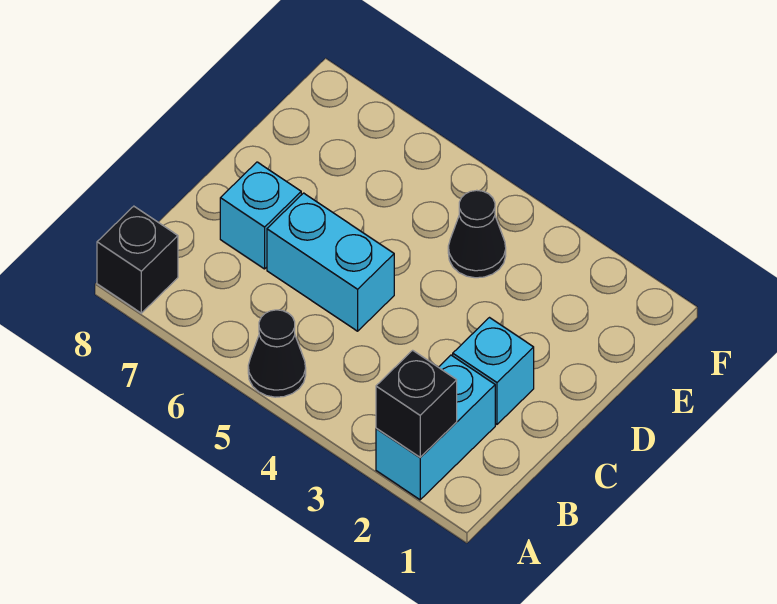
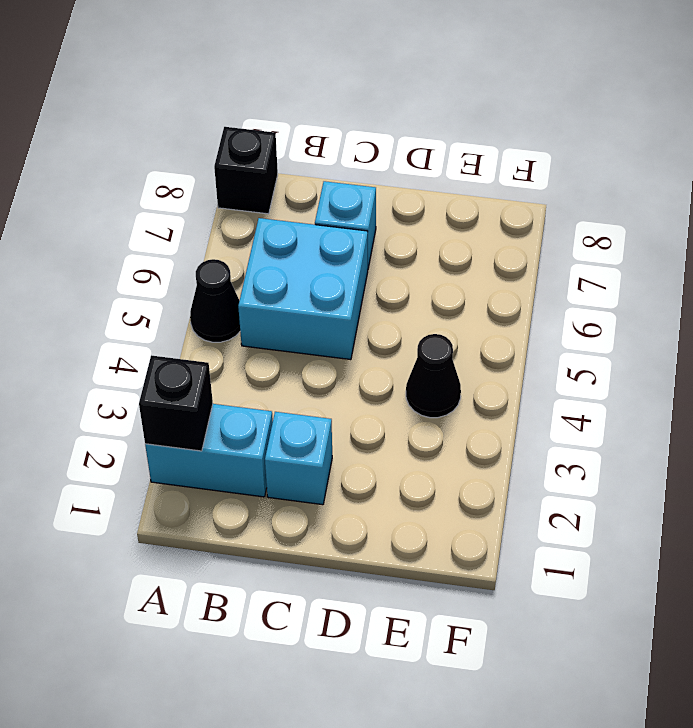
cyan 1x2 brick [267,193,394,331] -> cyan 2x2 brick [238,218,368,360]

